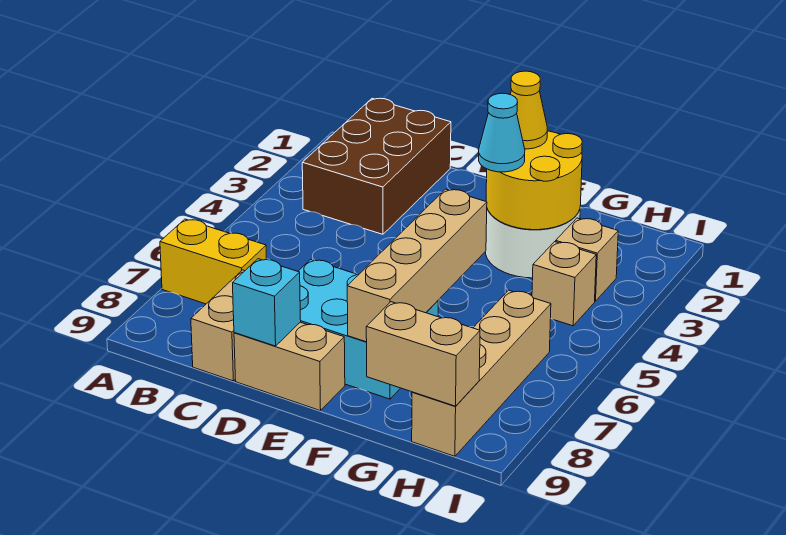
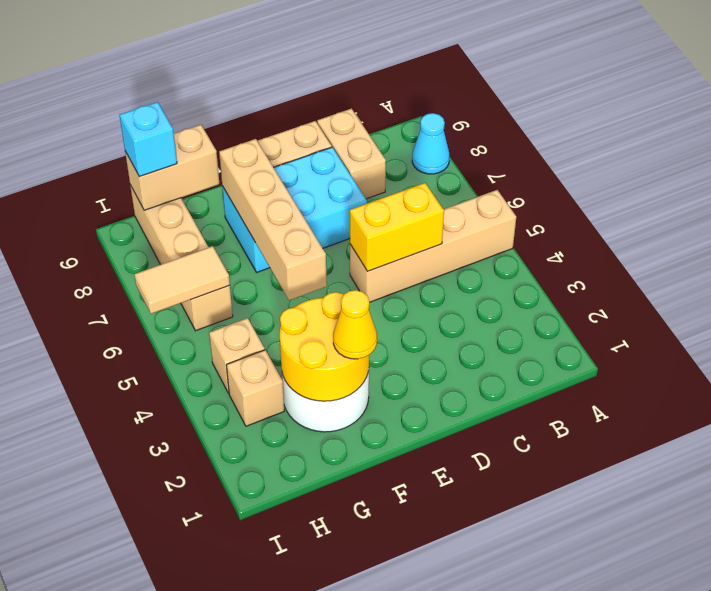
none -> tan 1x4 brick [350,190,516,302]
yellow 1x2 brick [160,219,267,304] -> yellow 1x2 brick moved to [350,183,444,271]
brown 2x3 brick [302,98,451,234] -> none
cyan 1x1 brick [233,259,301,346] -> cyan 1x1 brick moved to [120,102,177,177]
cyan 1x1 cone [479,93,525,172] -> cyan 1x1 cone moved to [412,113,449,174]
none -> tan 1x2 tile [134,246,230,314]

